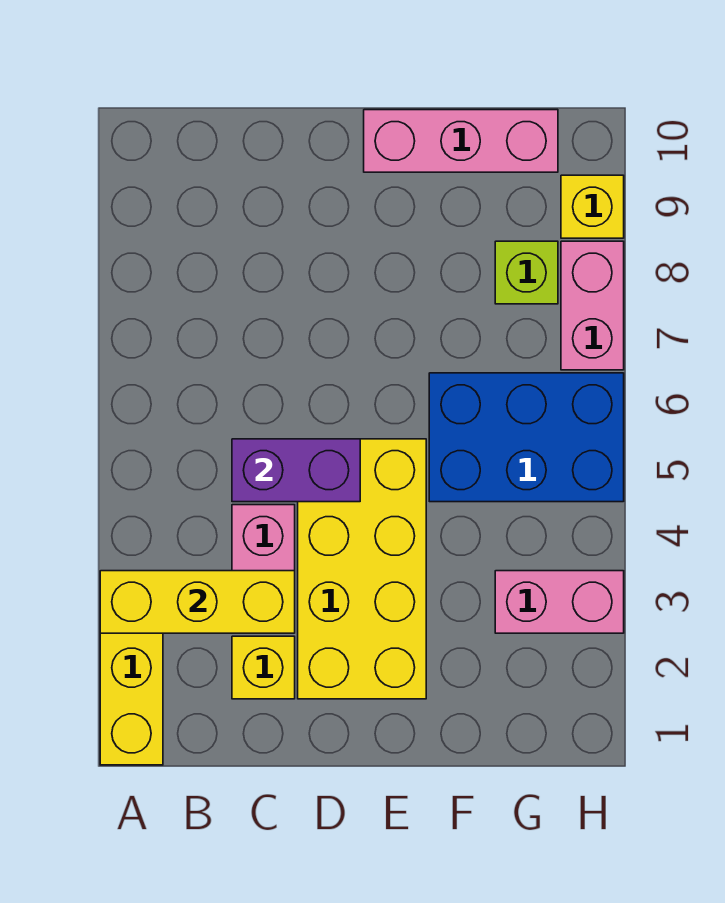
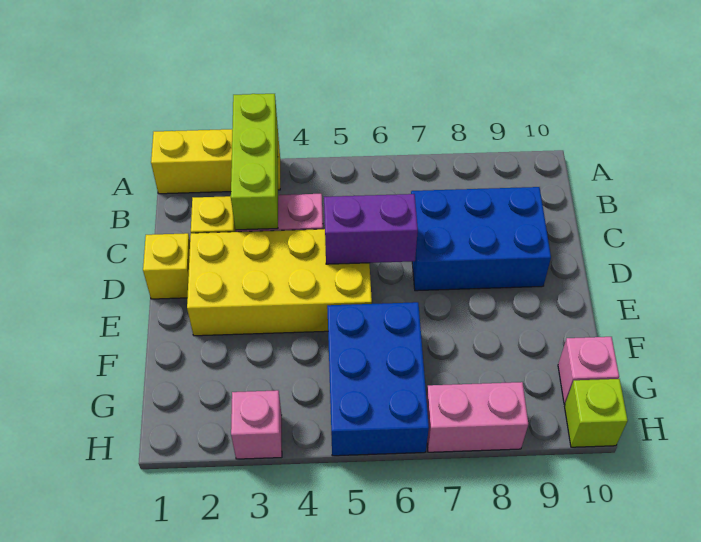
yellow 1x3 brick [100,571,295,633] -> lime 1x3 brick [231,94,278,230]
purple 1x2 brick [232,439,360,502] -> purple 1x2 brick turned to [324,194,418,264]
none -> blue 2x3 brick [411,187,551,291]
pink 1x3 brick [364,110,558,172] -> pink 1x1 brick [558,337,619,404]
pink 1x2 brick [495,571,624,633] -> pink 1x1 brick [231,390,282,459]
lime 1x1 brick [495,241,558,304] -> lime 1x1 brick moved to [565,379,628,447]
yellow 1x1 brick [561,175,624,238] -> yellow 1x1 brick moved to [143,233,190,299]

